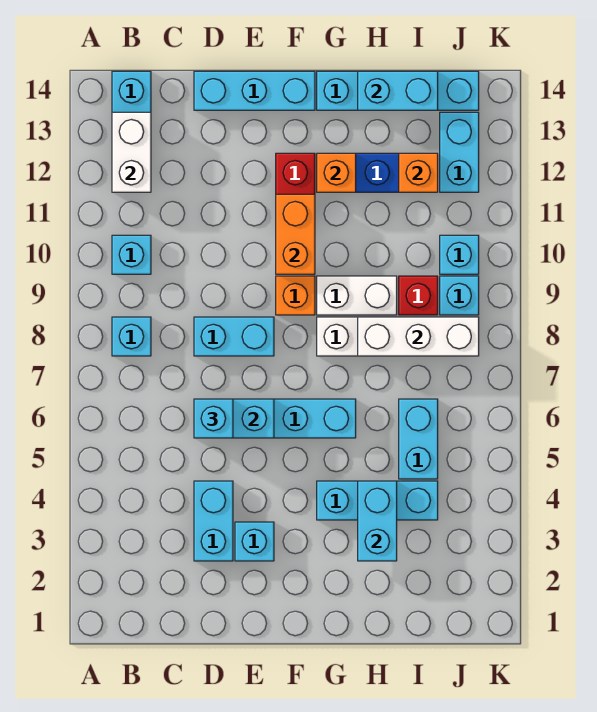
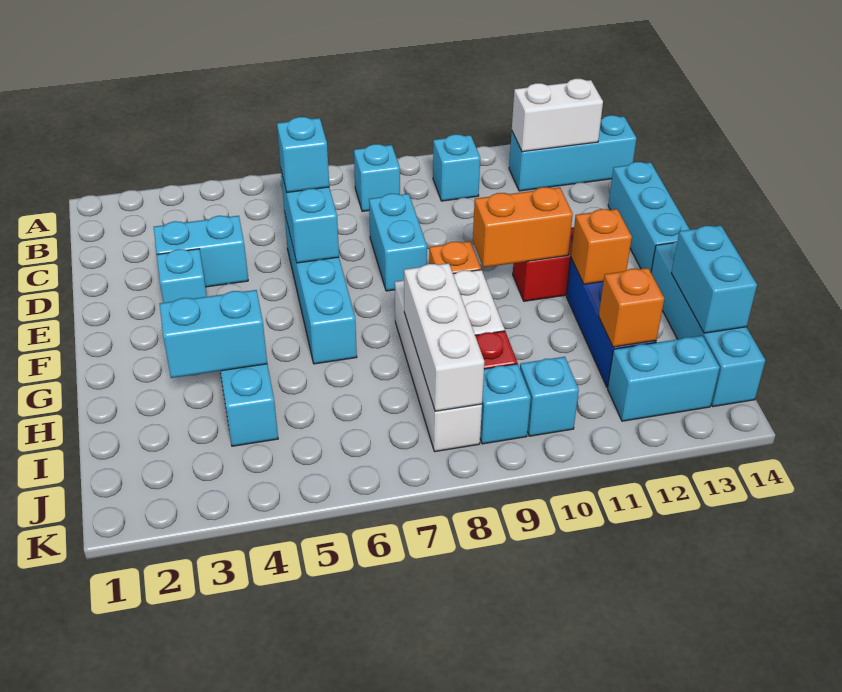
cyan 1x2 brick [399,399,438,479] -> none

